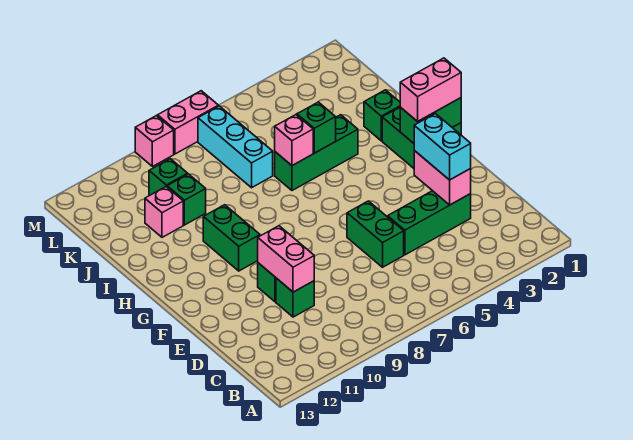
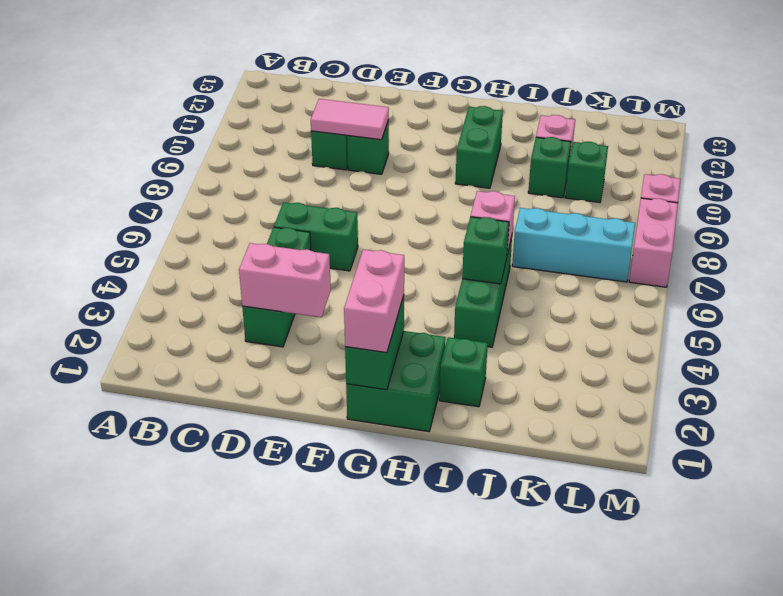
cyan 1x2 brick [414,114,471,180] -> none
pink 1x2 brick [258,226,314,292] -> pink 1x2 tile [311,99,389,140]
green 1x2 brick [203,205,260,271] -> green 1x2 brick turned to [455,106,503,188]

